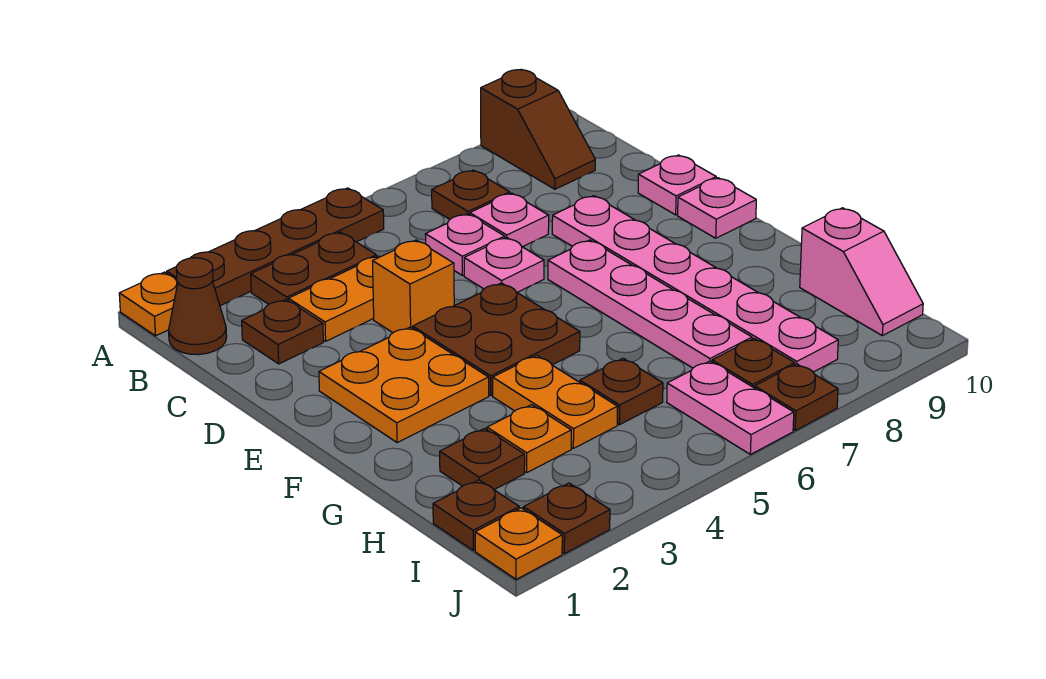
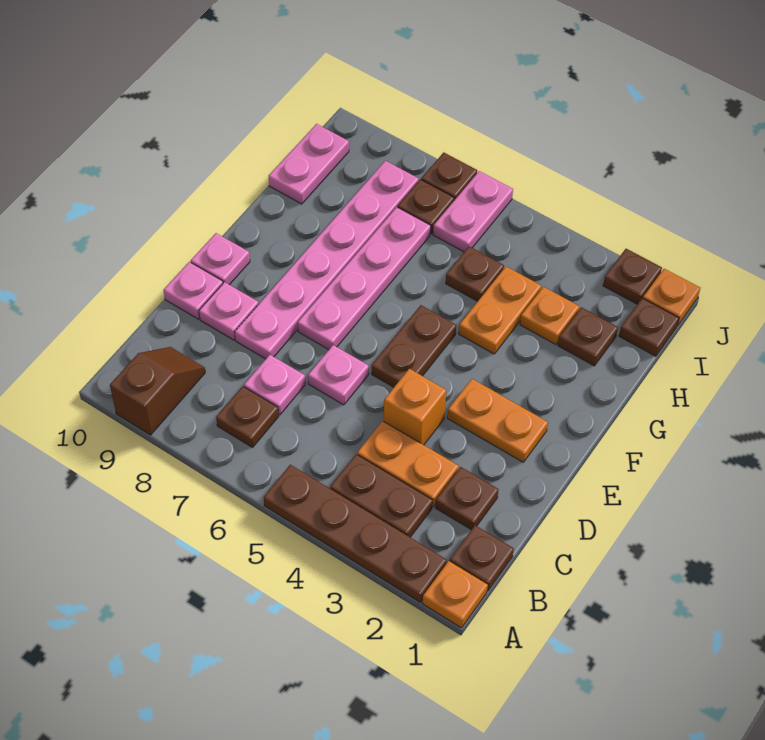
brown 1x1 cone [169,258,227,355] -> brown 1x1 plate [450,525,514,591]
pink 1x1 plate [425,214,505,276] -> pink 1x1 plate moved to [199,282,259,340]
orange 2x2 plate [319,327,489,443] -> orange 1x2 plate [447,379,548,462]
brown 2x2 plate [413,283,580,395] -> brown 1x2 plate [372,305,456,387]
pink 1x2 slope [800,208,923,336] -> pink 1x2 plate [269,124,349,204]

